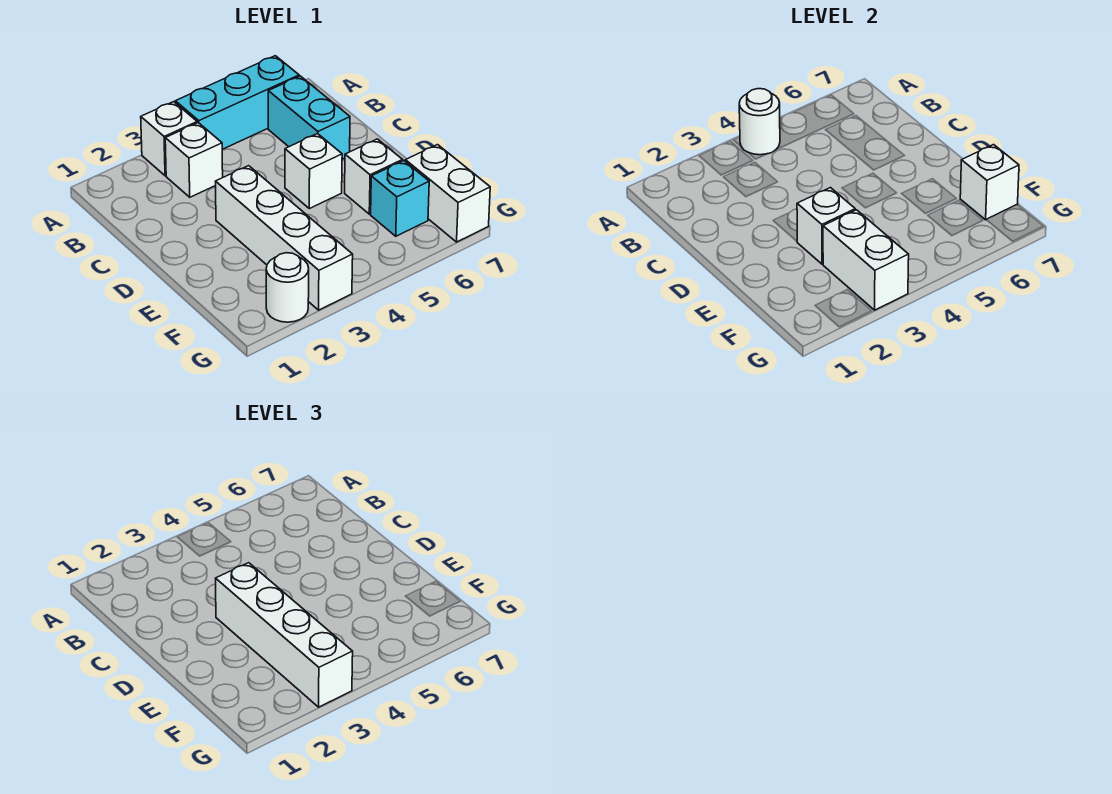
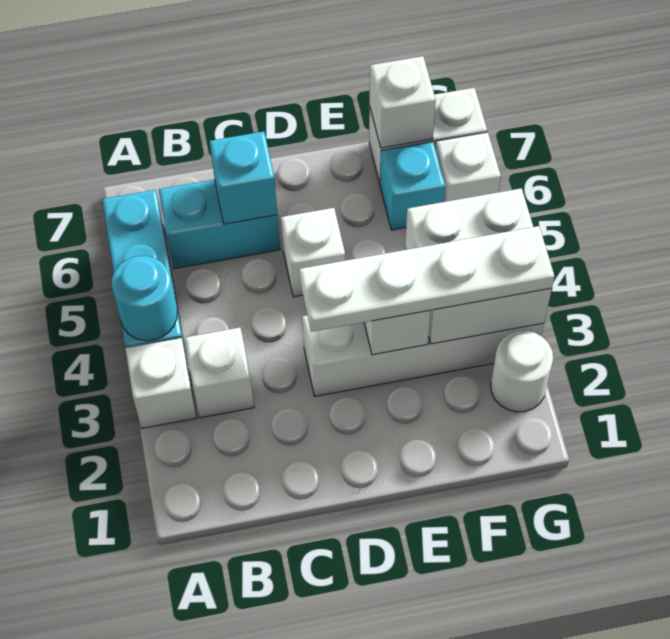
white 1x1 round brick [739,89,780,155] -> cyan 1x1 round brick [112,256,177,341]
none -> cyan 1x1 brick [209,132,277,224]
white 1x4 brick [216,563,353,707] -> white 1x4 plate [299,226,554,332]
white 1x1 brick [345,139,403,214] -> white 1x1 brick moved to [435,132,501,202]
white 1x2 brick [823,210,909,310] -> white 2x2 brick [405,188,552,344]

